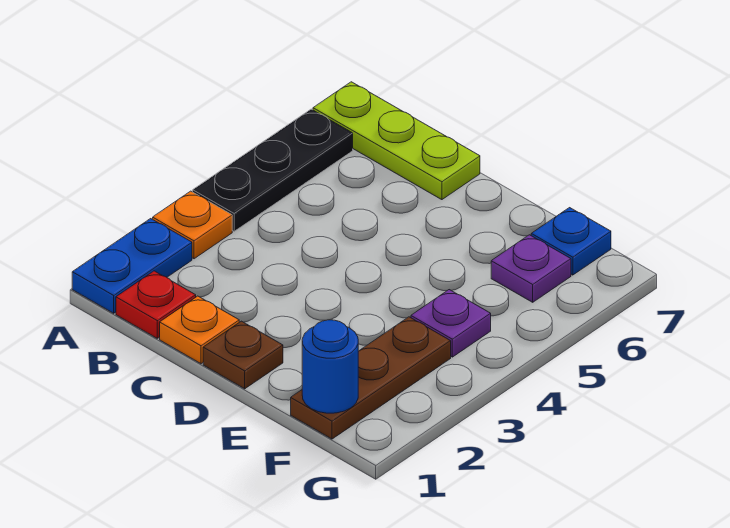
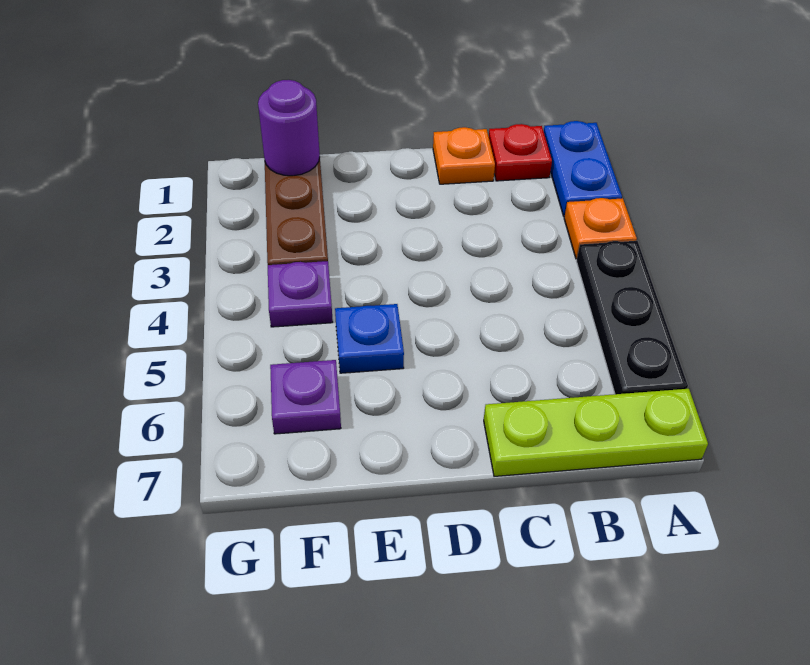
brown 1x1 plate [203,321,283,389] -> none
blue 1x1 round brick [302,320,358,413] -> purple 1x1 round brick [258,80,320,176]
blue 1x1 plate [531,208,611,275] -> blue 1x1 plate moved to [335,304,404,373]

